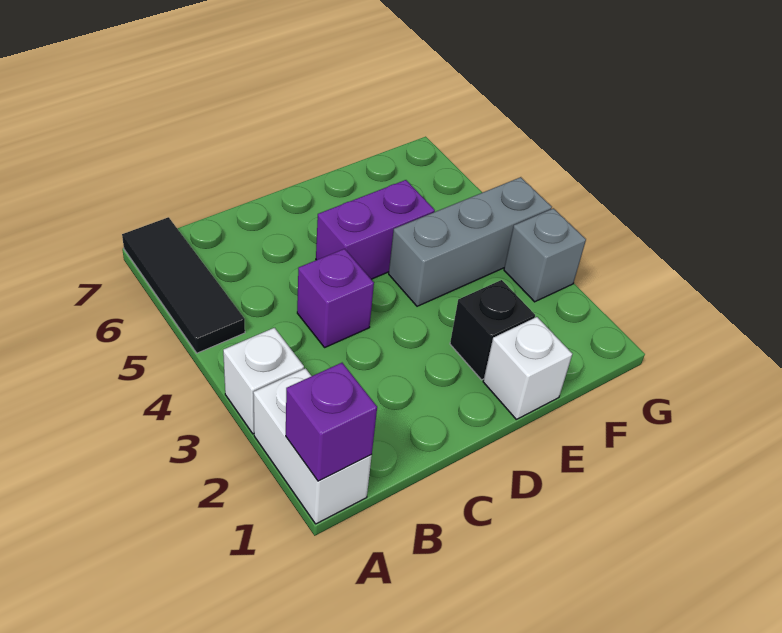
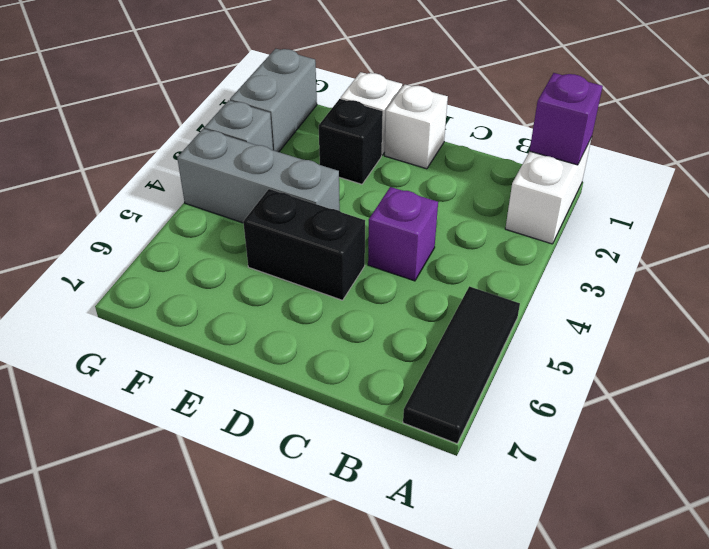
white 1x1 brick [223,328,304,434] -> white 1x1 brick moved to [385,85,448,169]
purple 1x2 brick [316,180,435,279] -> black 1x2 brick [243,189,365,300]
none -> grey 1x2 brick [230,49,317,152]

